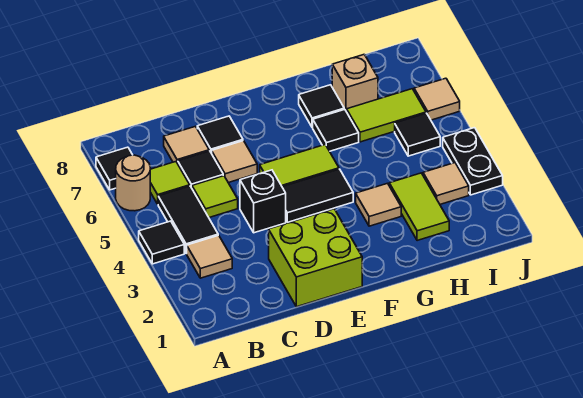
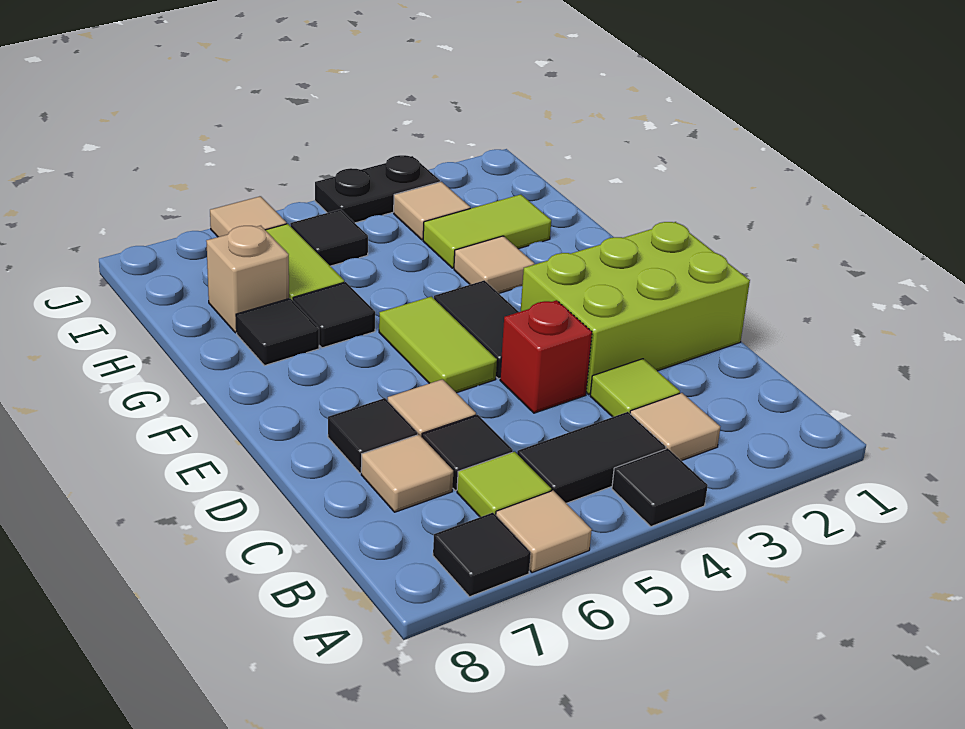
tan 1x1 round brick [116,155,150,211] -> tan 1x1 tile [496,491,592,573]
lime 1x1 tile [192,176,238,217] -> lime 1x1 tile moved to [590,359,680,417]
lime 2x2 brick [269,209,362,307] -> lime 2x3 brick [521,222,750,395]
black 1x1 brick [240,170,286,233] -> red 1x1 brick [500,300,592,413]

